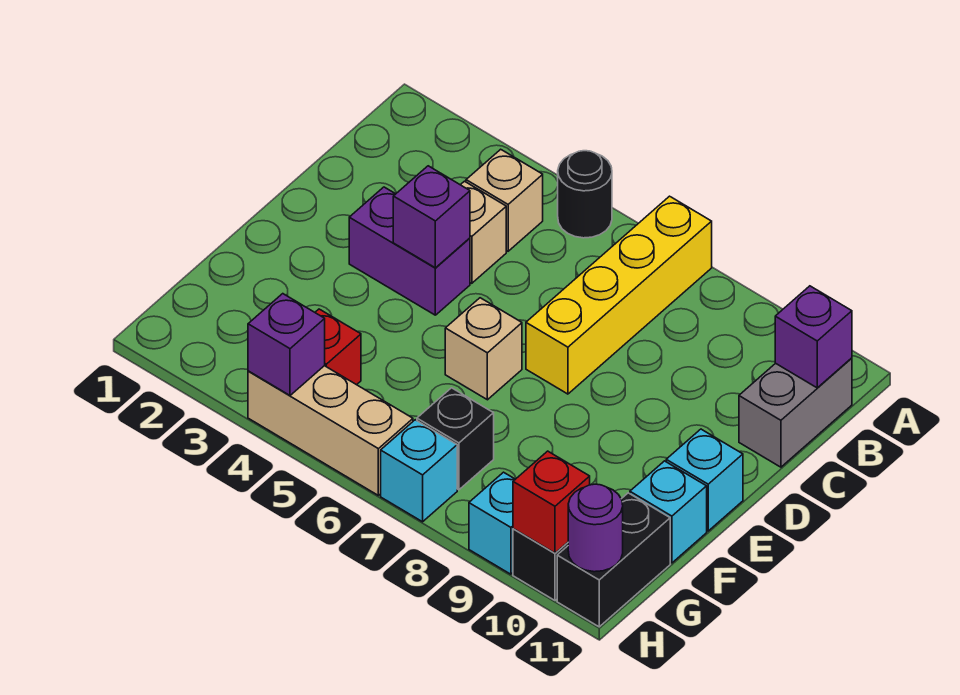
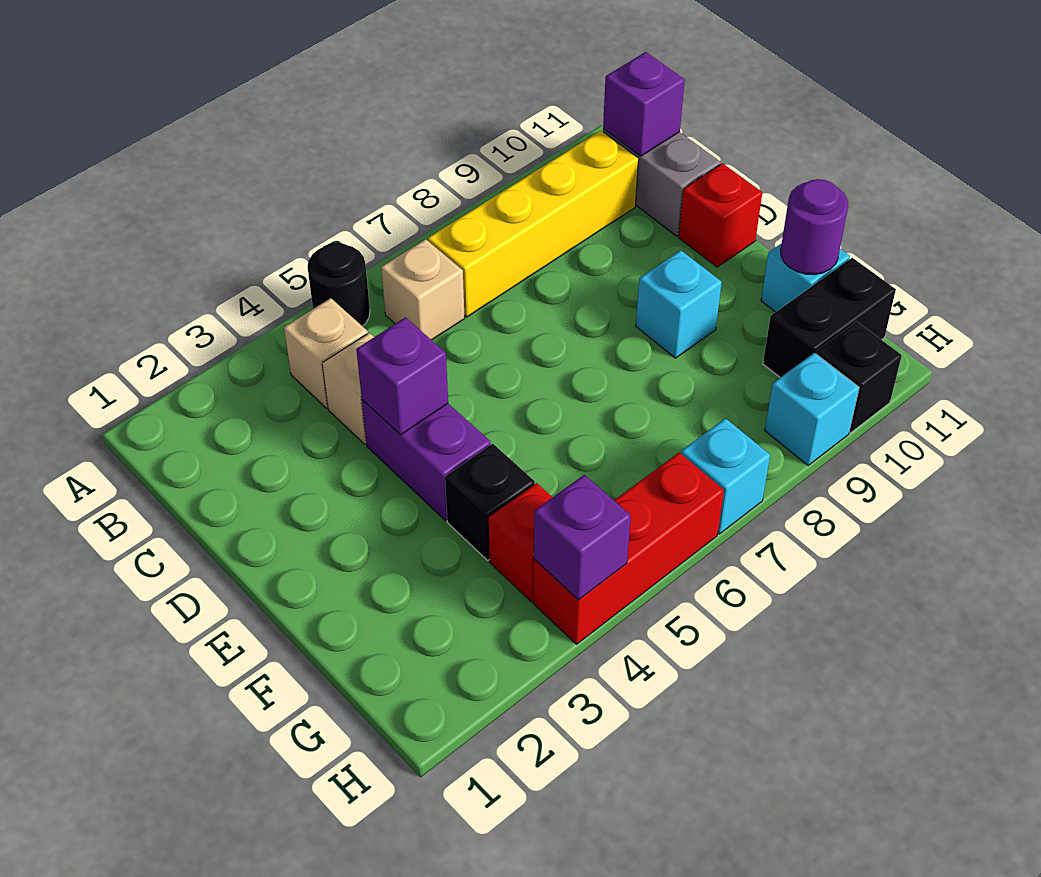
yellow 1x4 brick [526,196,712,394] -> yellow 1x4 brick turned to [428,131,639,317]
purple 1x2 brick [349,187,470,315] -> purple 1x2 brick turned to [362,400,491,521]
tan 1x1 brick [445,298,522,400] -> tan 1x1 brick moved to [381,239,465,340]
cyan 1x1 brick [666,429,743,531] -> cyan 1x1 brick moved to [636,250,722,358]
black 1x1 brick [417,388,494,490] -> black 1x1 brick moved to [445,444,535,560]
black 1x2 brick [557,493,670,627] -> black 1x2 brick turned to [763,258,896,378]
tan 1x3 brick [248,366,413,495] -> red 1x3 brick [533,453,724,644]
red 1x1 brick [513,451,590,553] -> red 1x1 brick moved to [679,163,762,267]
purple 1x1 round brick [568,484,623,572] -> purple 1x1 round brick moved to [781,179,848,275]

